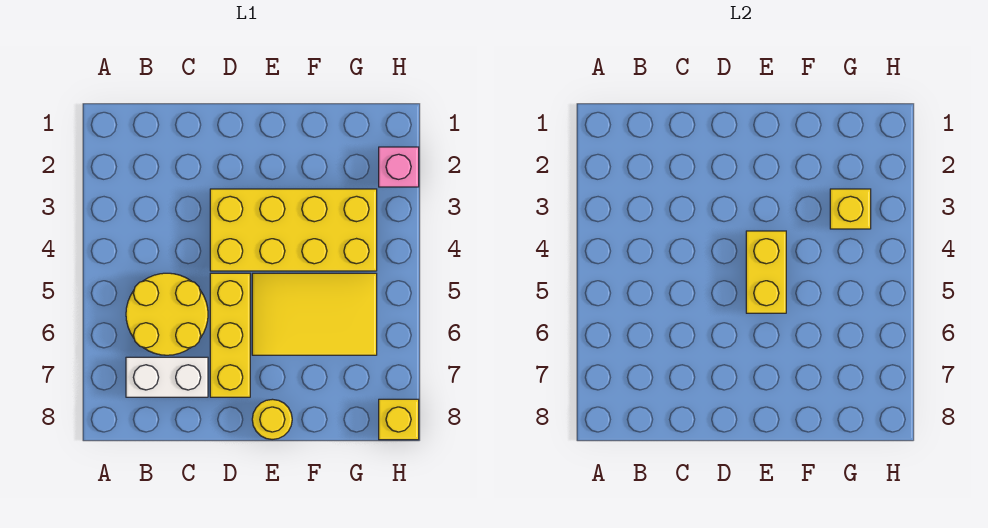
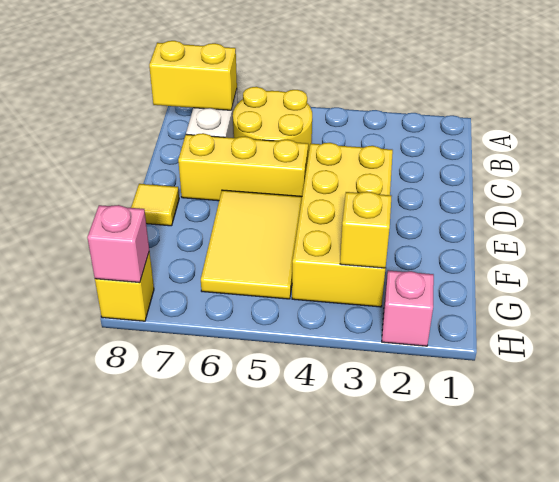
yellow 1x2 brick [746,231,786,313] -> yellow 1x2 brick moved to [149,41,237,110]
yellow 1x1 round brick [252,399,292,440] -> yellow 1x1 tile [131,184,179,226]
none -> pink 1x1 brick [87,205,149,283]

